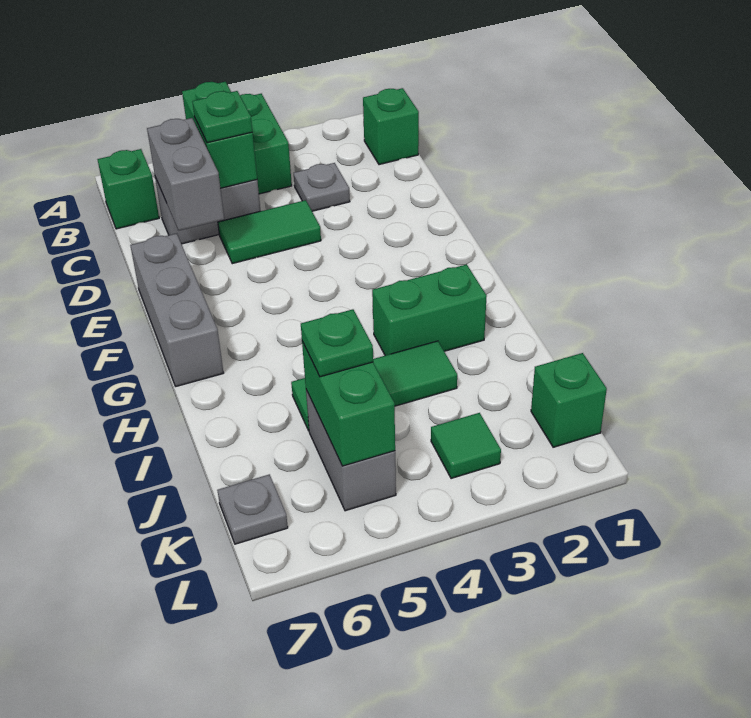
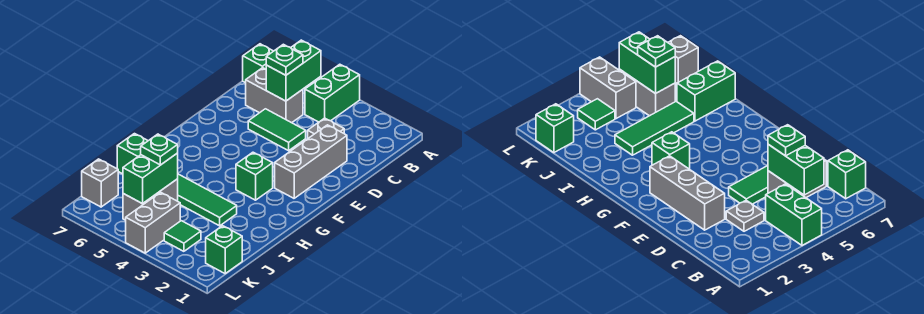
green 1x1 brick [363,88,419,165] -> green 1x1 brick moved to [236,152,273,200]
grey 1x2 brick [147,118,224,231] -> grey 1x2 brick moved to [126,192,180,253]
grey 1x3 brick [130,233,223,386] -> grey 1x3 brick moved to [275,125,347,198]
green 1x2 brick [372,264,487,356] -> green 1x2 brick moved to [117,134,148,174]
grey 1x1 plate [217,474,288,544] -> grey 1x1 brick [82,159,118,207]

